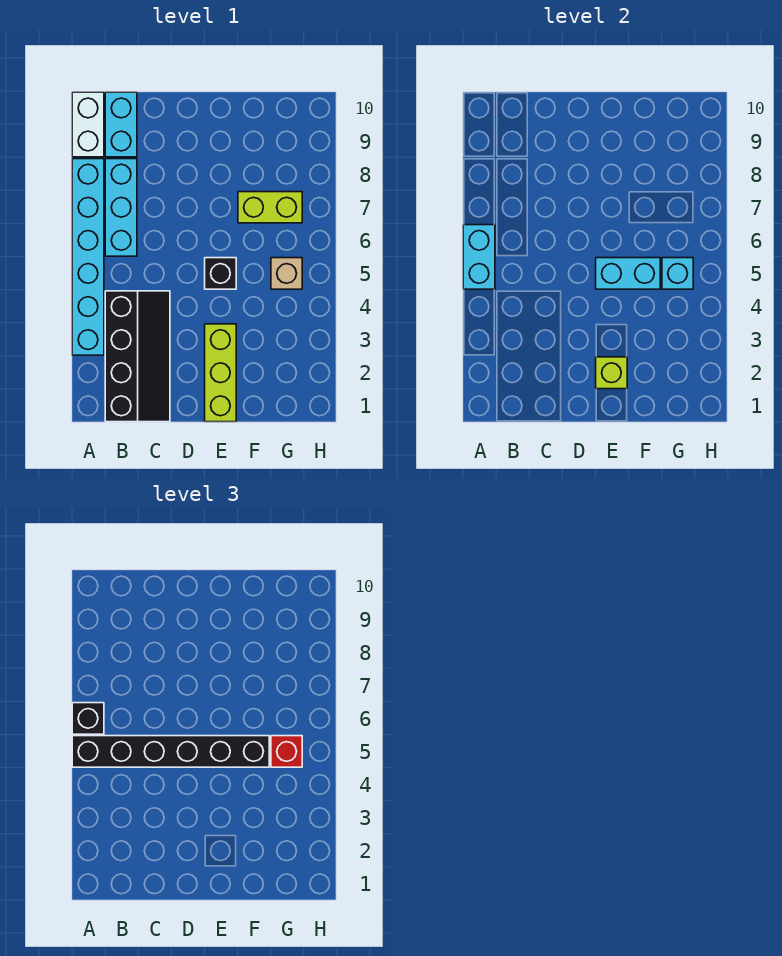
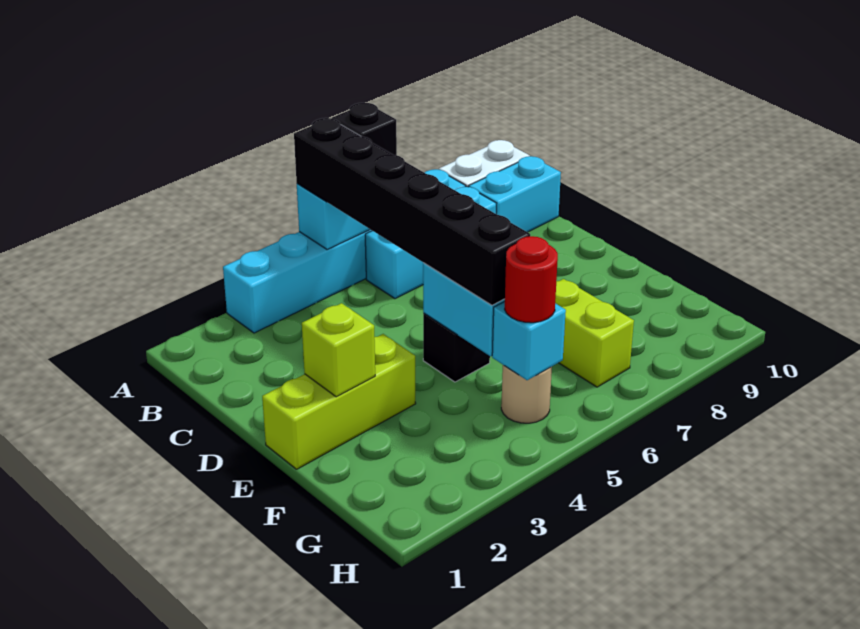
black 2x4 slope [105,291,170,422] -> none
tan 1x1 brick [271,258,302,289] -> tan 1x1 round brick [501,365,552,423]
red 1x1 brick [271,736,302,767] -> red 1x1 round brick [505,236,558,323]

